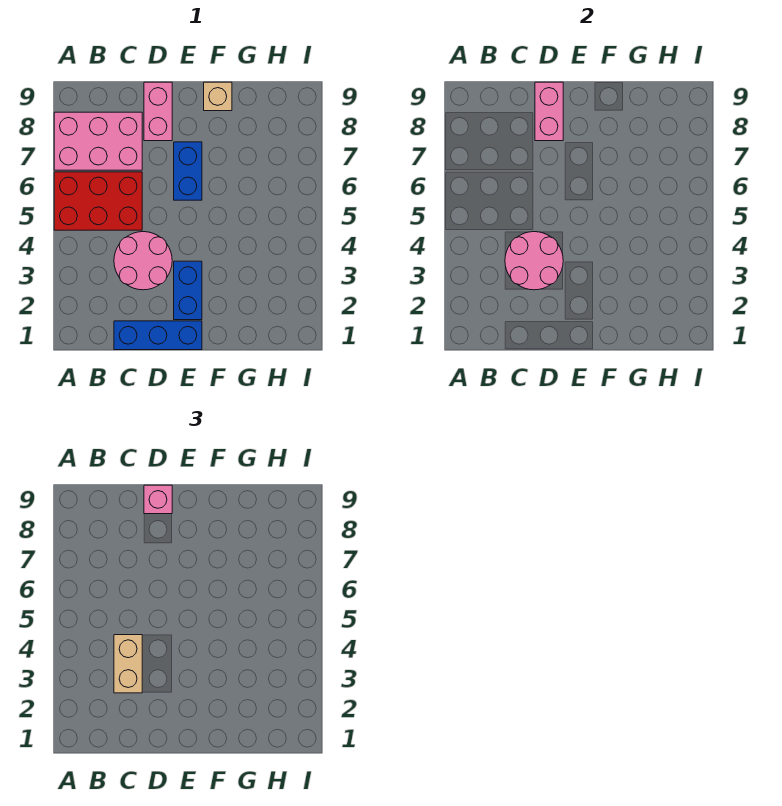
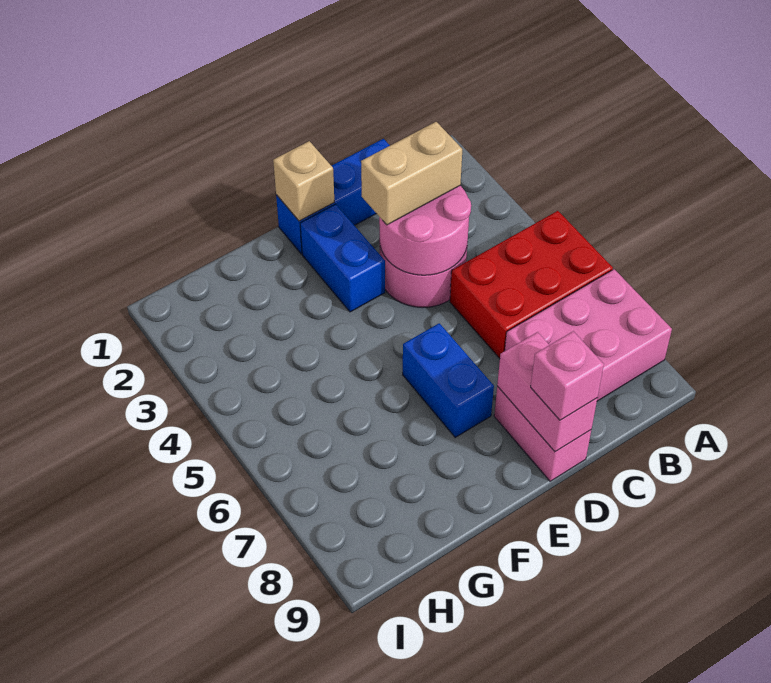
tan 1x2 brick [114,635,142,693] -> tan 1x2 brick turned to [361,122,462,225]
tan 1x1 brick [204,82,232,111] -> tan 1x1 brick moved to [273,141,334,221]

